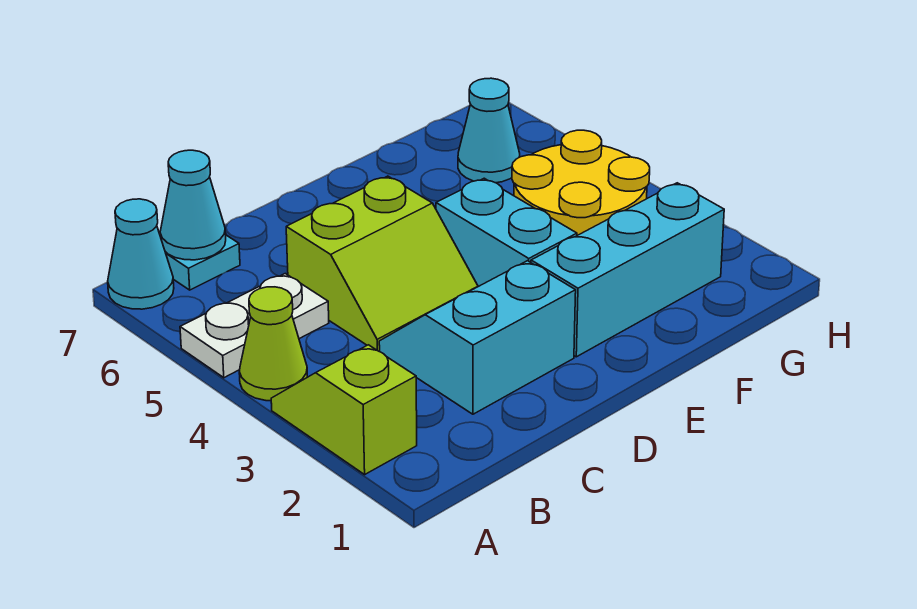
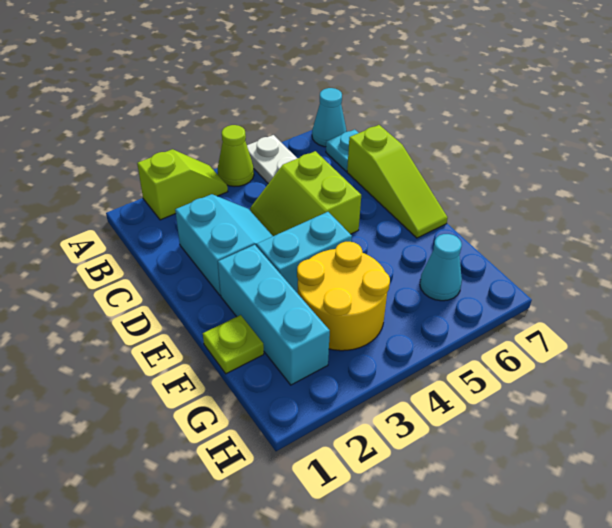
cyan 1x1 cone [160,150,226,260] -> none
none -> lime 1x3 slope [347,125,448,238]
none -> lime 1x1 plate [203,315,264,374]

